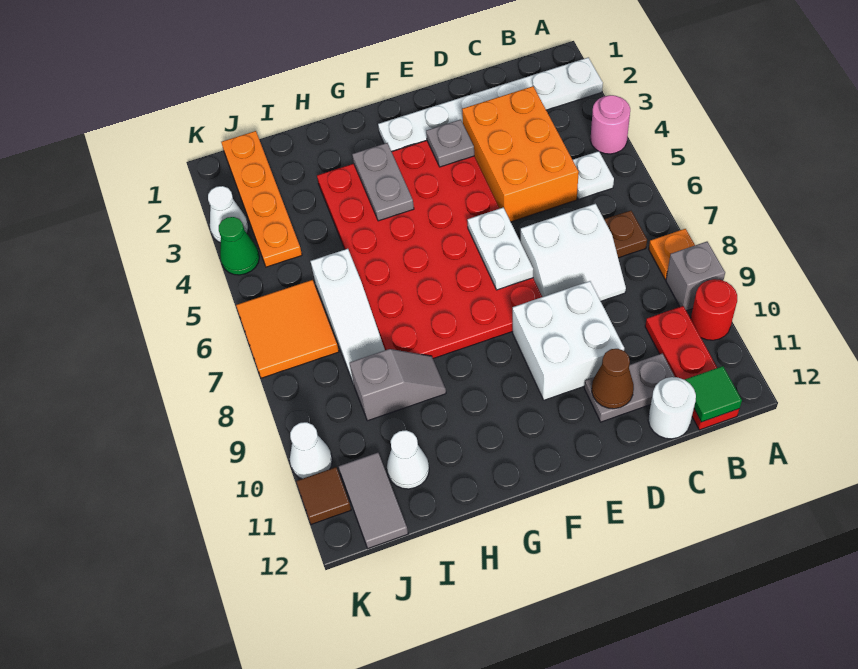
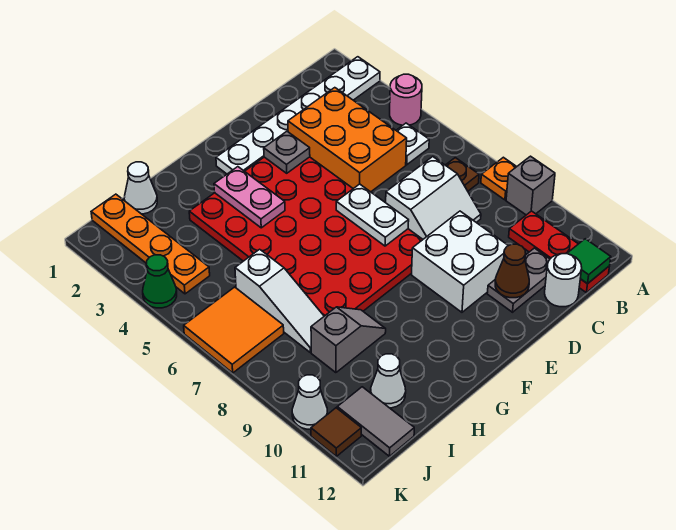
red 1x1 round brick [691,279,737,340] -> none
grey 1x2 plate [352,143,414,221] -> pink 1x2 plate [214,167,285,228]
white 1x1 cone [208,186,248,243] -> white 1x1 cone moved to [124,162,157,214]

